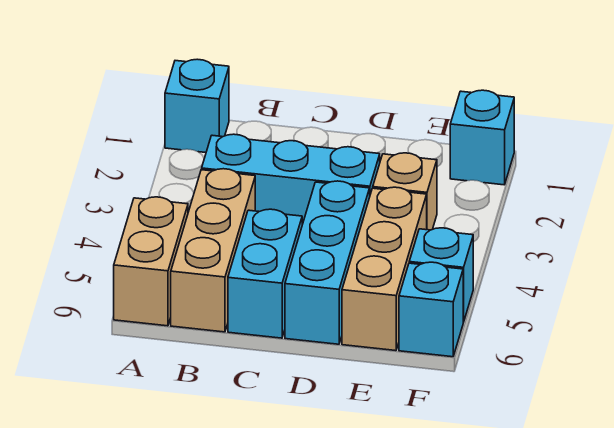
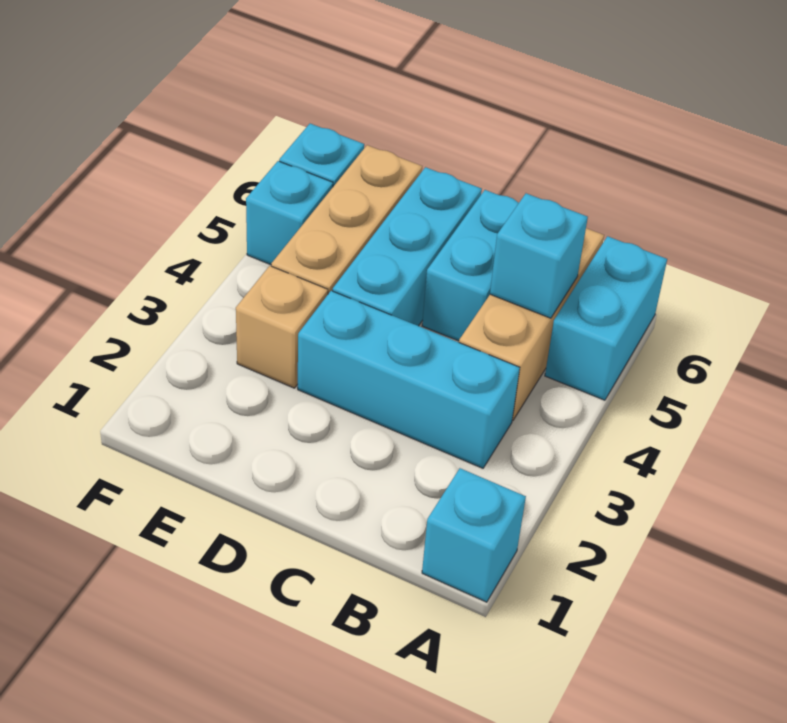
tan 1x2 brick [114,197,188,326] -> cyan 1x2 brick [545,236,667,400]
cyan 1x1 brick [450,90,514,185] -> cyan 1x1 brick moved to [490,193,588,318]

